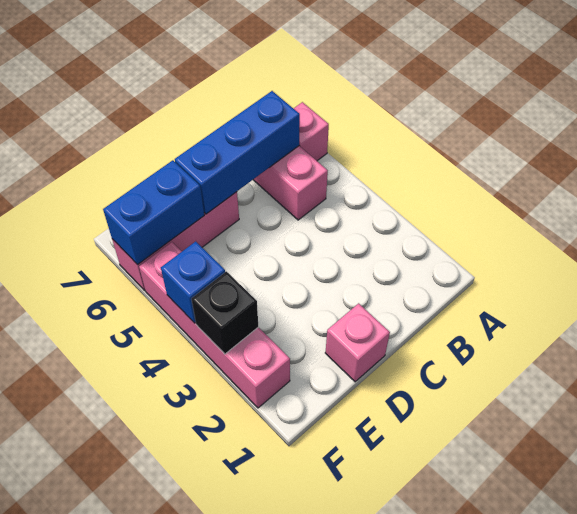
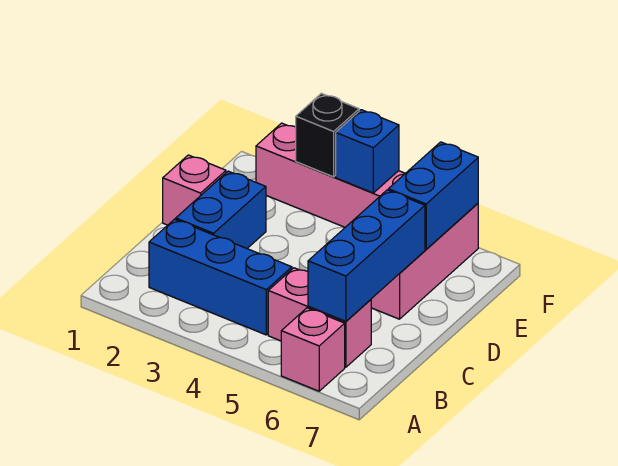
none -> blue 1x3 brick [149,219,292,335]
none -> blue 1x2 brick [176,171,266,248]

